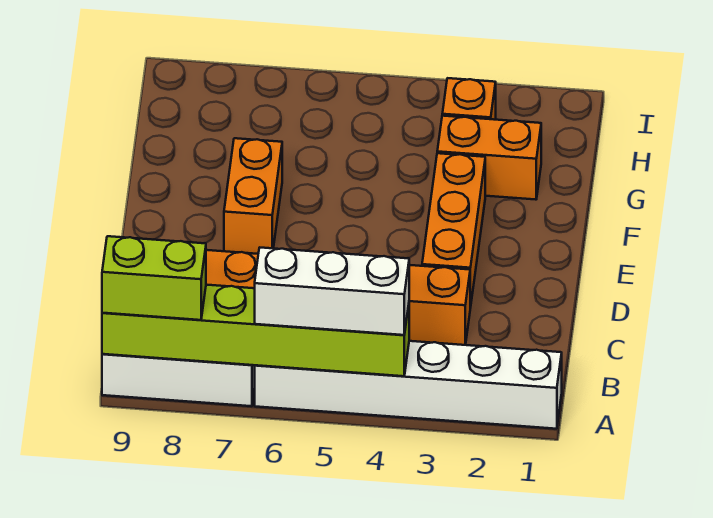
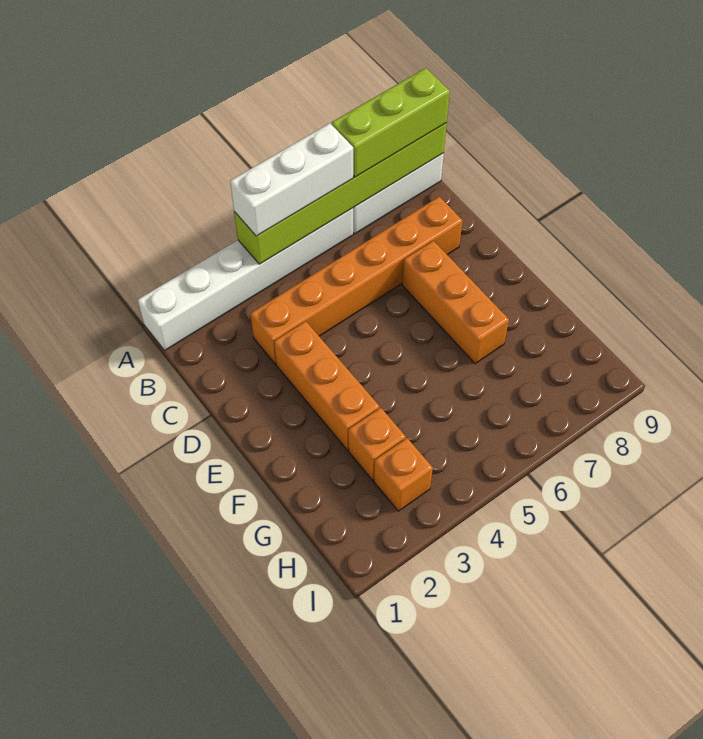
lime 1x2 brick [102,236,206,320] -> lime 1x3 brick [332,68,450,177]
orange 1x2 brick [224,138,282,254] -> orange 1x3 brick [402,241,509,364]
orange 1x2 brick [437,116,541,200] -> orange 1x1 brick [348,408,406,480]

